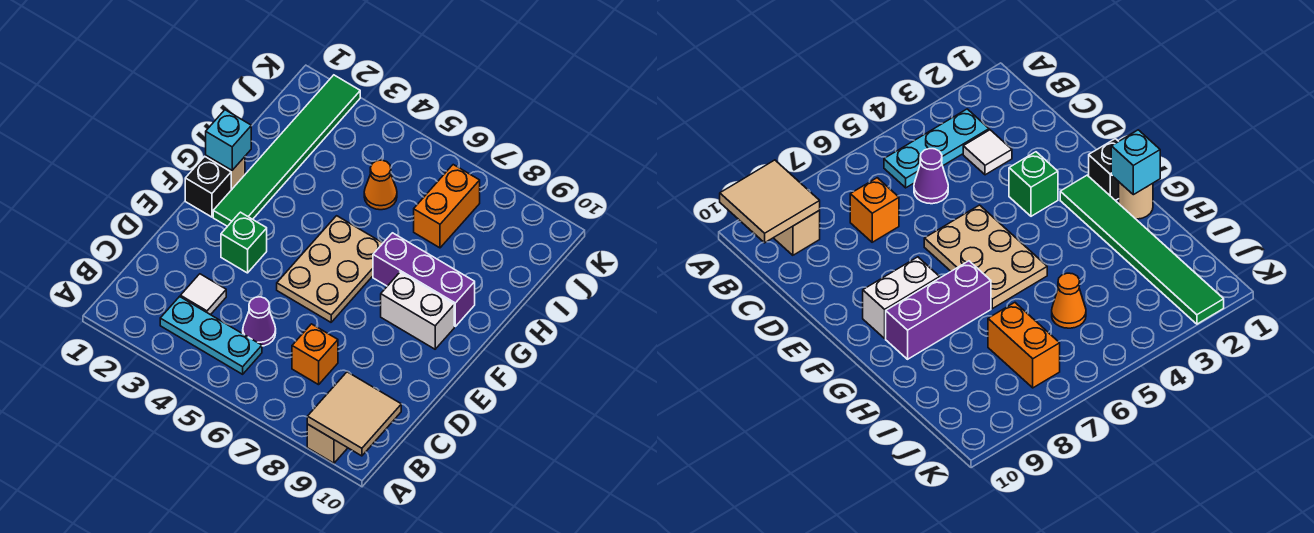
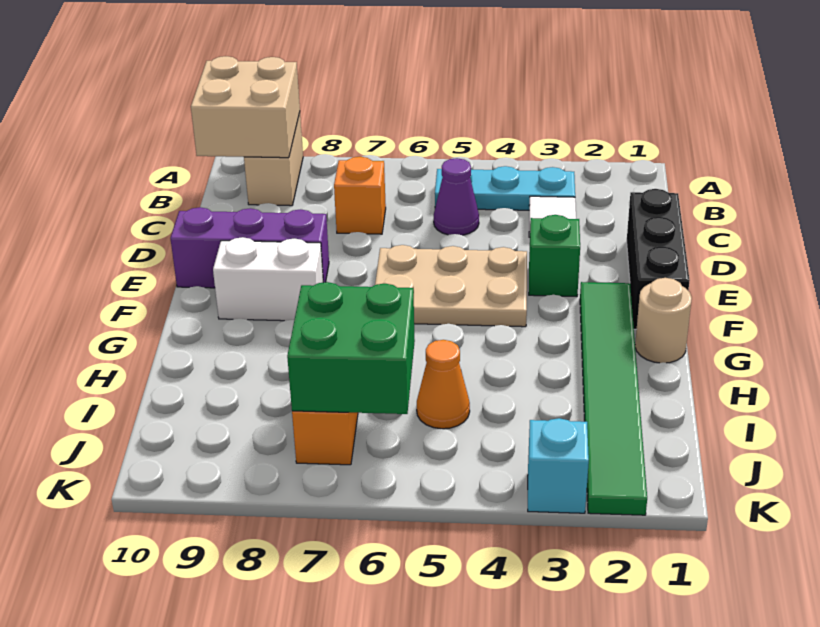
tan 2x2 tile [307,372,401,456] -> tan 2x2 brick [191,56,300,158]
tan 2x3 plate [277,216,383,322] -> tan 2x3 plate turned to [375,245,527,327]
black 1x1 brick [185,156,231,217] -> black 1x3 brick [627,189,690,329]
cyan 1x1 brick [206,110,251,170] -> cyan 1x1 brick moved to [528,418,589,513]
purple 1x3 brick [373,233,475,326] -> purple 1x3 brick moved to [170,207,329,288]
none -> green 2x2 brick [287,282,415,414]

